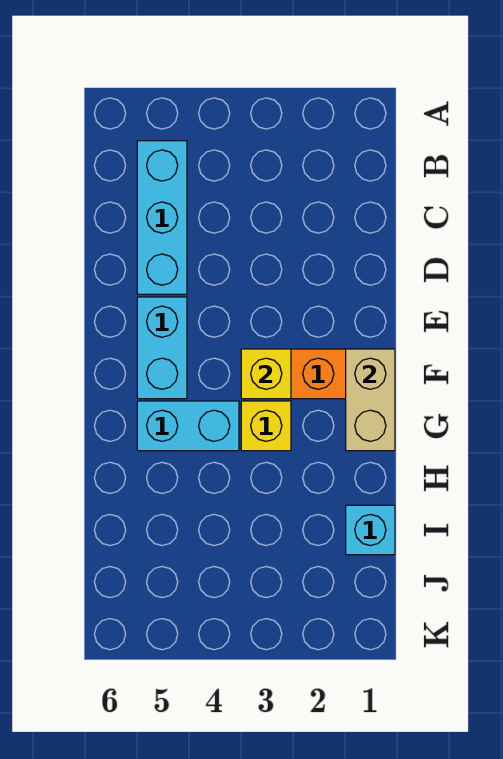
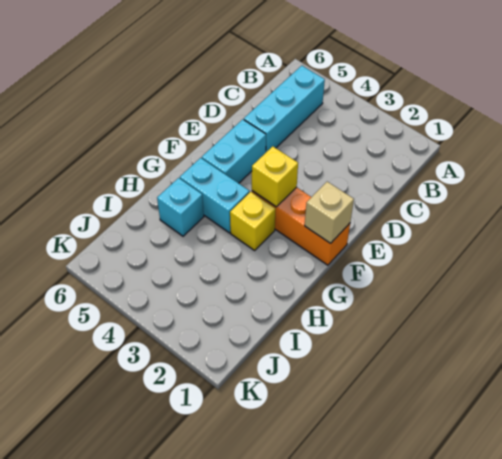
tan 1x2 brick [346,349,395,451] -> tan 1x1 brick [305,182,354,243]
cyan 1x1 brick [346,505,395,555] -> cyan 1x1 brick moved to [157,178,204,236]

